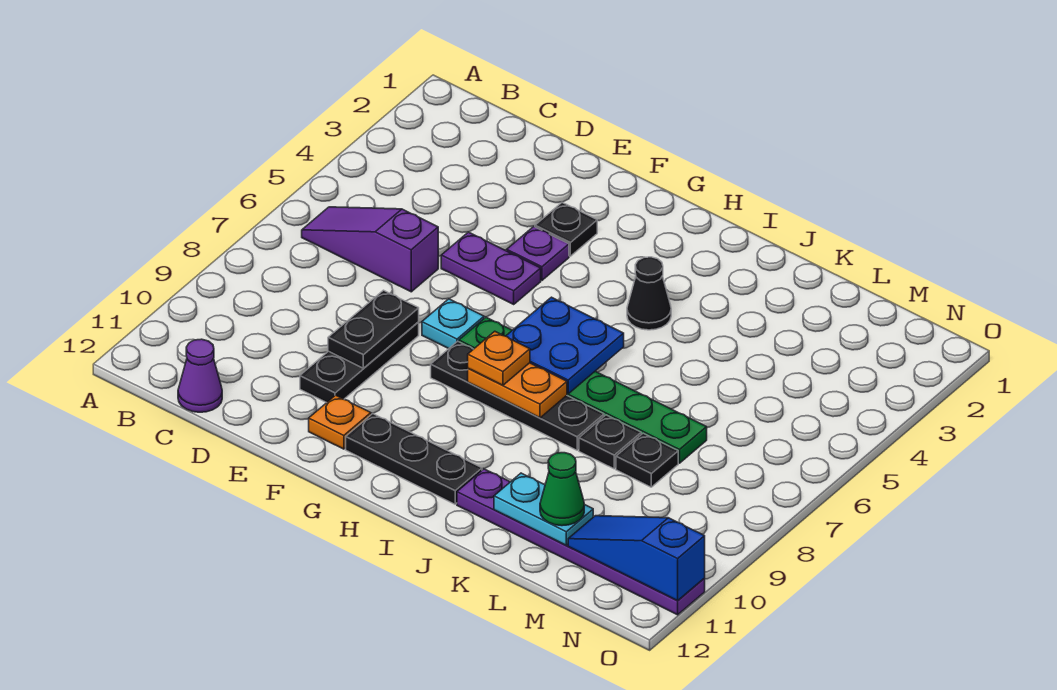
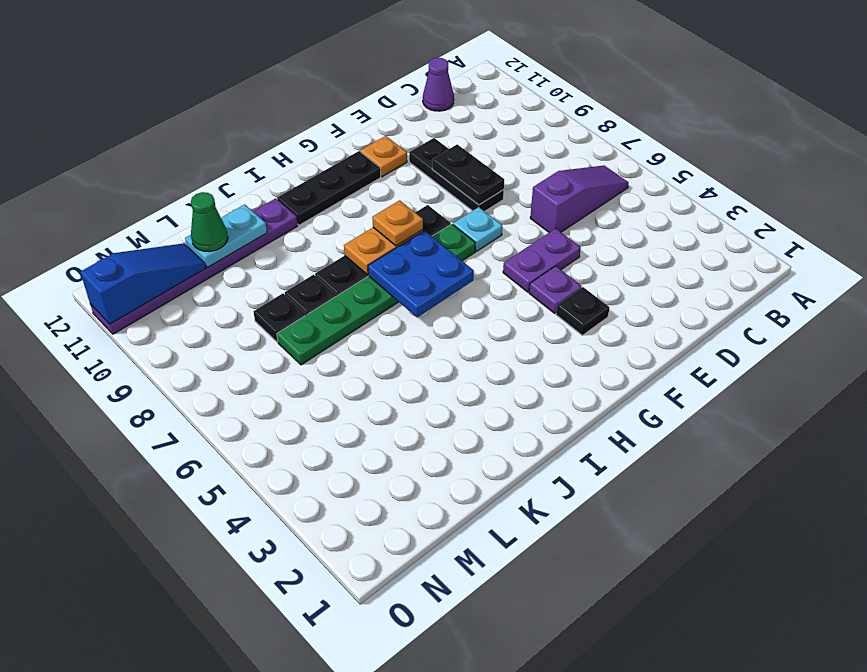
black 1x1 cone [627,257,671,330] -> none

